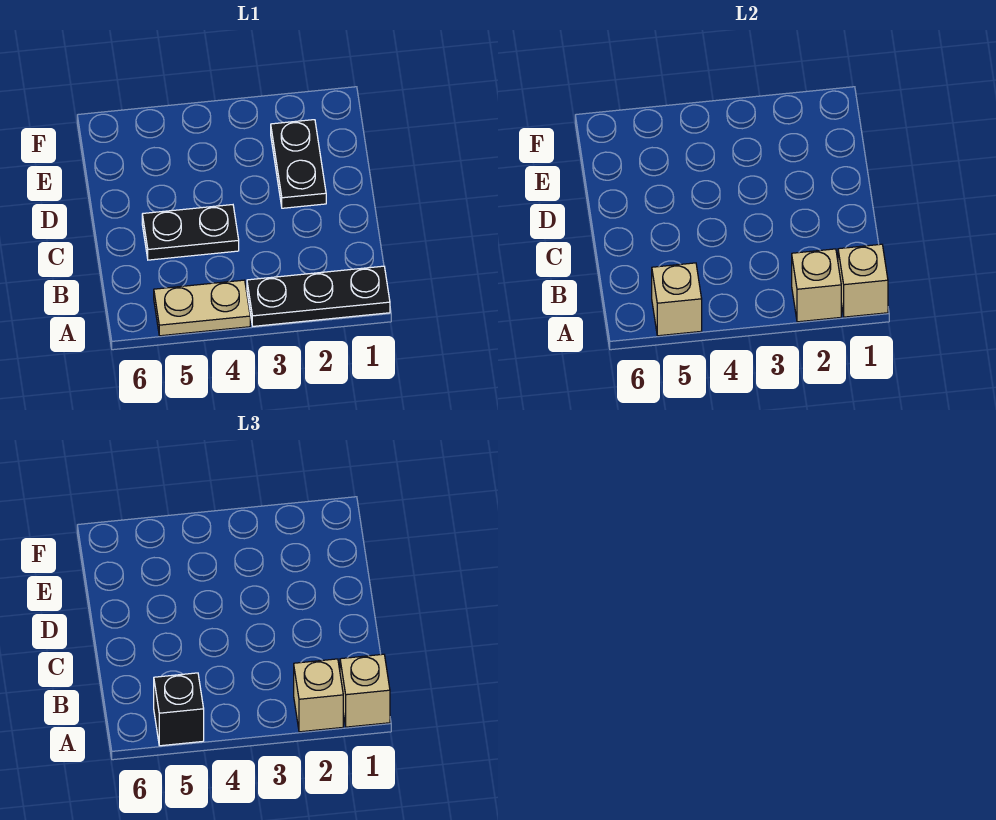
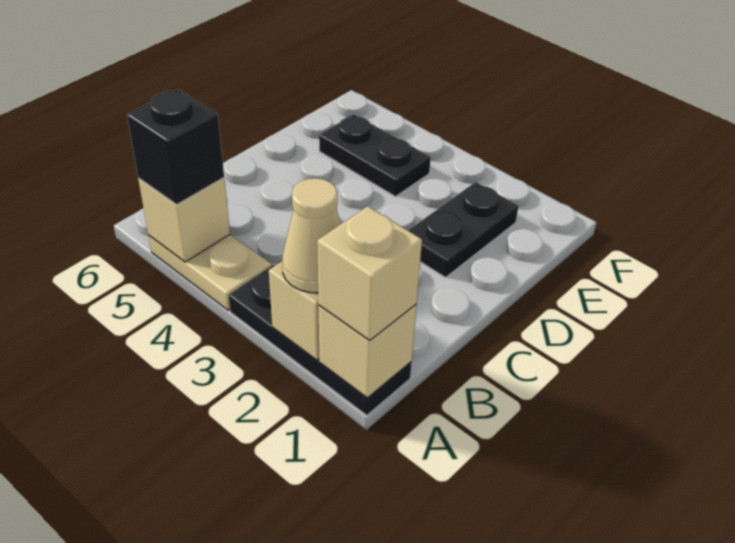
tan 1x1 brick [294,659,343,732] -> tan 1x1 cone [282,178,341,293]
black 1x2 plate [142,205,239,260] -> black 1x2 plate moved to [319,114,431,197]

